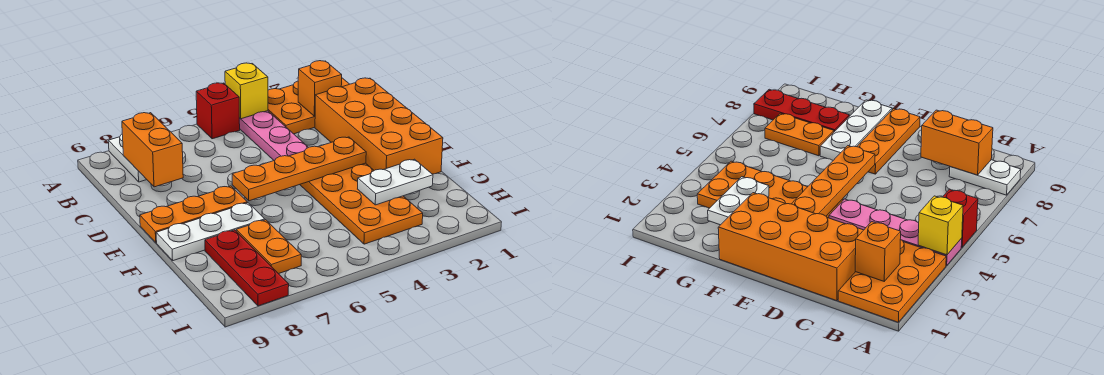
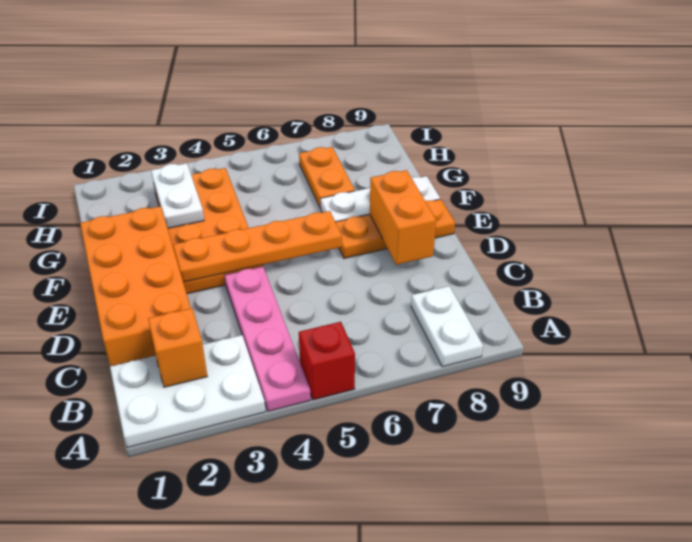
orange 2x3 plate [268,78,349,134] -> white 2x3 plate [110,335,266,448]
yellow 1x1 brick [225,63,268,119] -> none
orange 1x2 brick [122,113,183,187] -> orange 1x2 brick moved to [370,170,436,265]
white 1x2 plate [358,159,433,205] -> white 1x2 plate turned to [151,163,204,228]
red 1x3 plate [205,230,289,306] -> none

